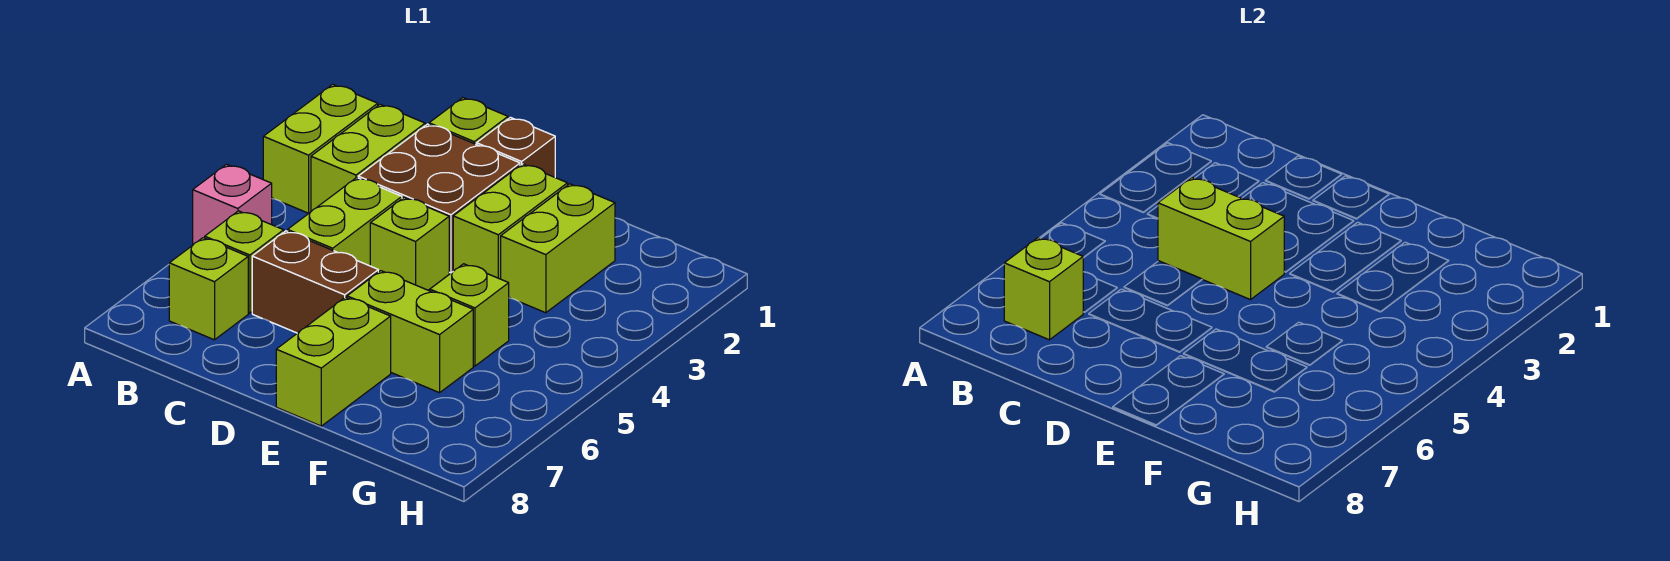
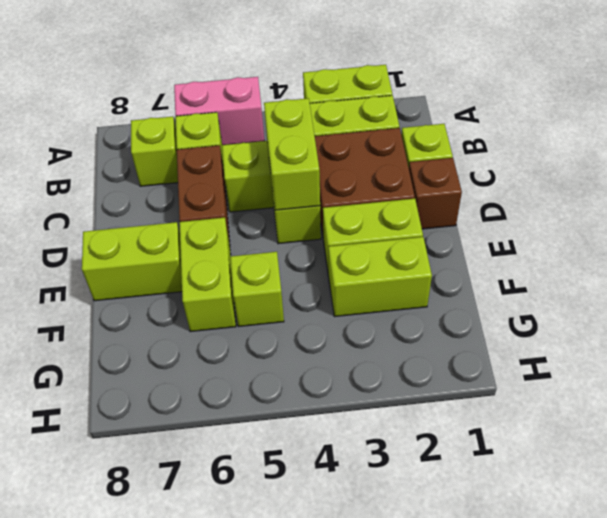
pink 1x1 brick [193,164,272,244] -> pink 1x2 brick [174,77,264,145]
lime 1x1 brick [1004,238,1083,340] -> none

